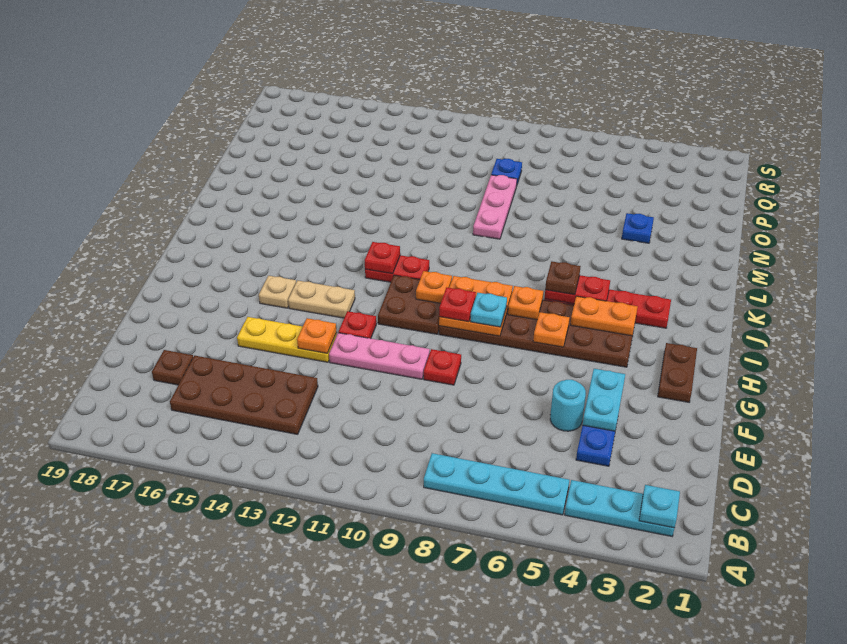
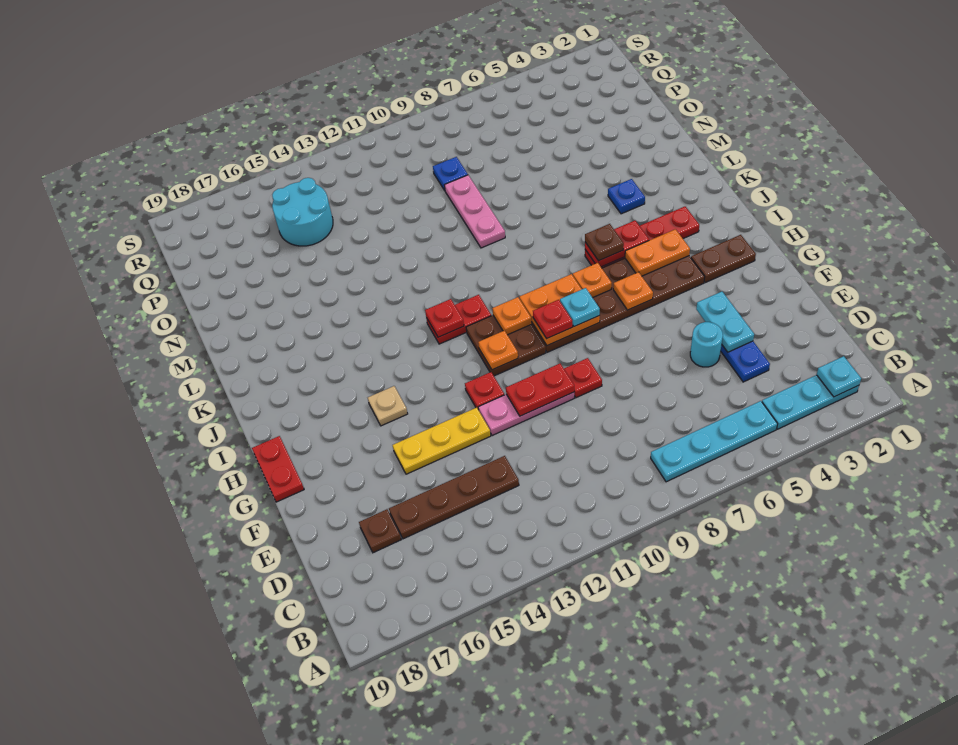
brown 2x4 plate [170,356,318,434] -> brown 1x4 plate [389,456,519,539]
none -> red 1x2 plate [506,363,574,416]
orange 1x1 plate [297,318,337,353] -> orange 1x1 plate moved to [478,331,518,370]
brown 1x2 plate [658,343,697,402] -> brown 1x2 plate turned to [691,235,756,283]
none -> red 1x2 plate [252,436,304,502]
tan 1x2 plate [288,280,355,318] -> none
blue 1x1 plate [622,213,654,243] -> blue 1x1 plate moved to [608,179,645,214]
none -> cyan 2x2 round brick [272,178,333,246]

